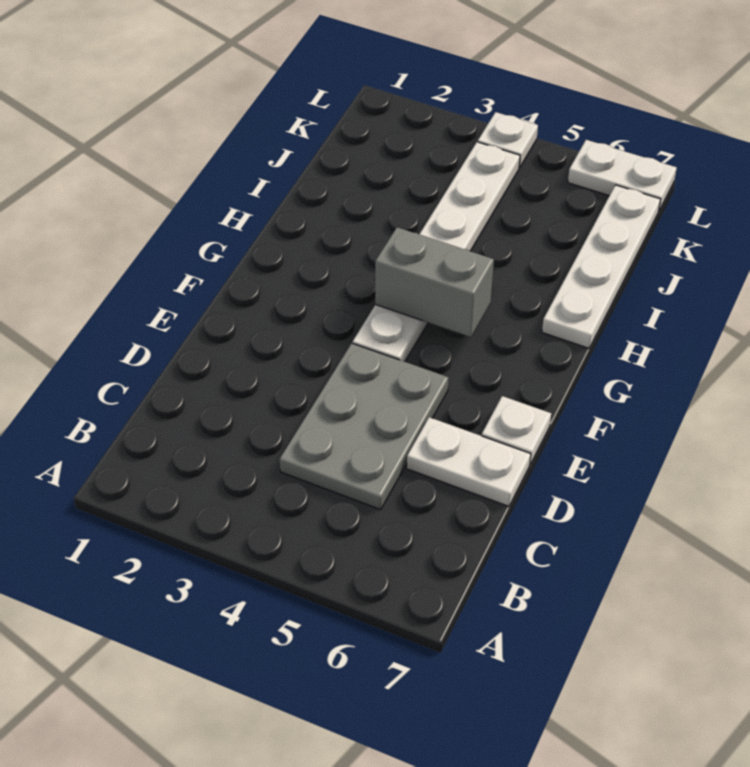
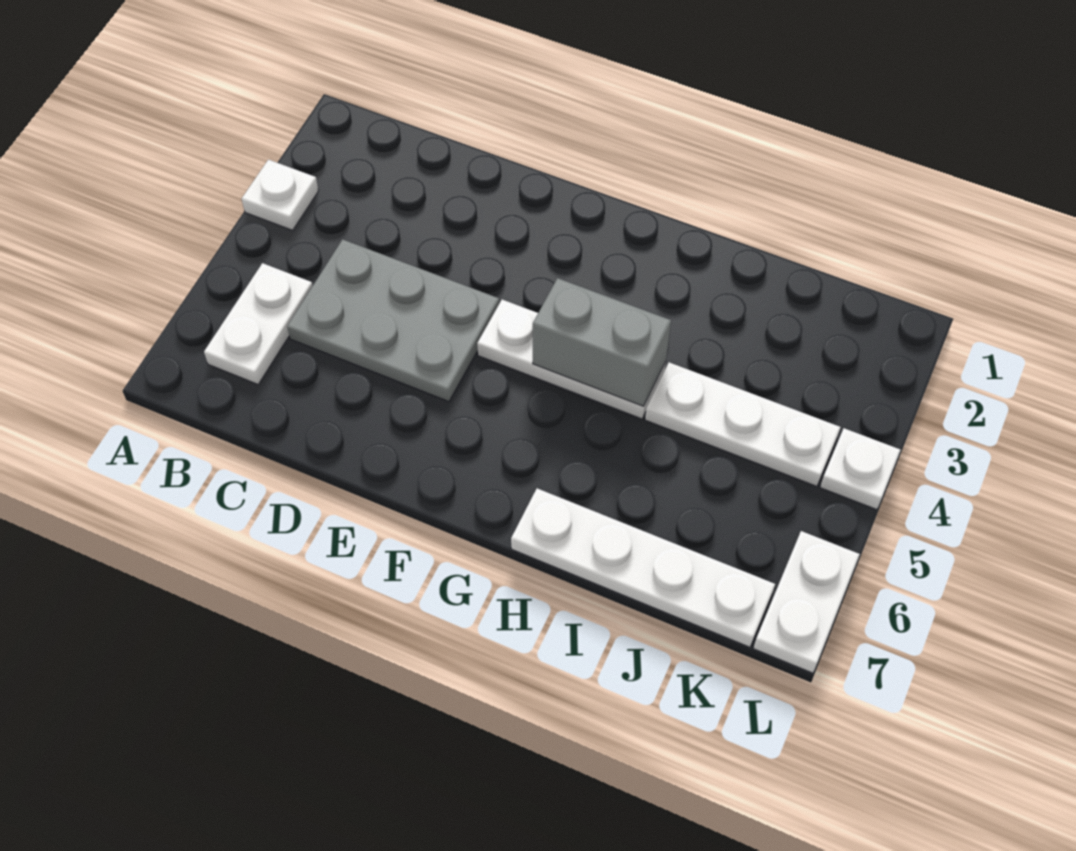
white 1x2 plate [407,417,531,506] -> white 1x2 plate moved to [204,263,313,384]
white 1x1 plate [482,396,551,464] -> white 1x1 plate moved to [242,160,319,230]
grey 1x2 brick [375,227,494,337] -> grey 1x2 brick turned to [533,278,671,406]

